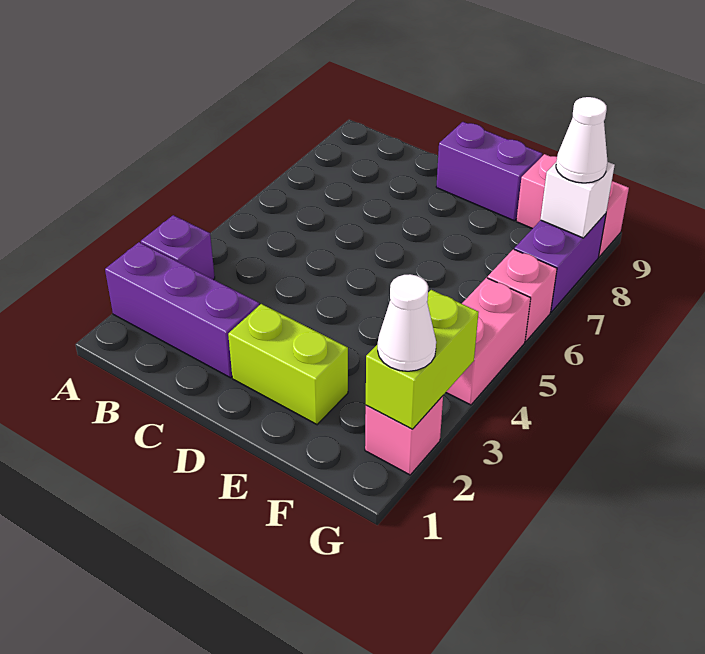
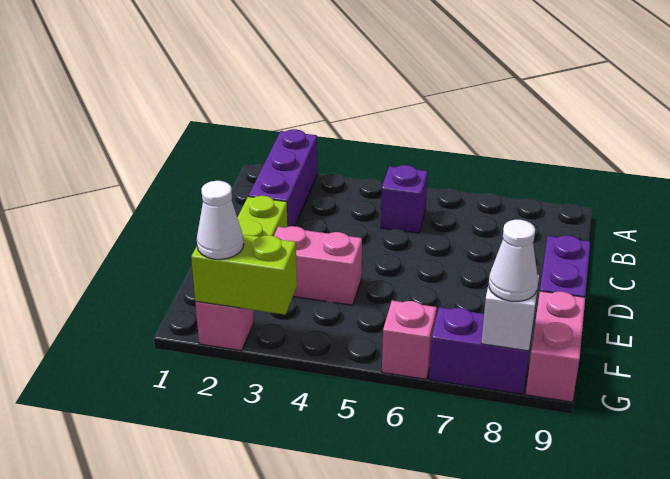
purple 1x1 brick [141,215,215,280] -> purple 1x1 brick moved to [381,165,428,233]
pink 1x2 brick [446,278,531,405] -> pink 1x2 brick moved to [274,226,362,305]

